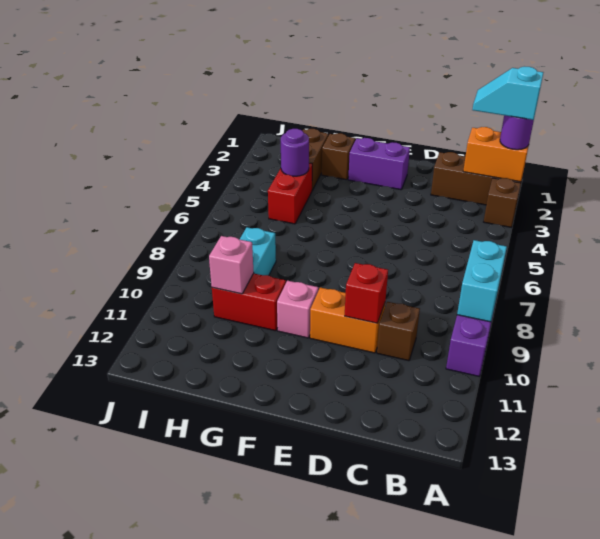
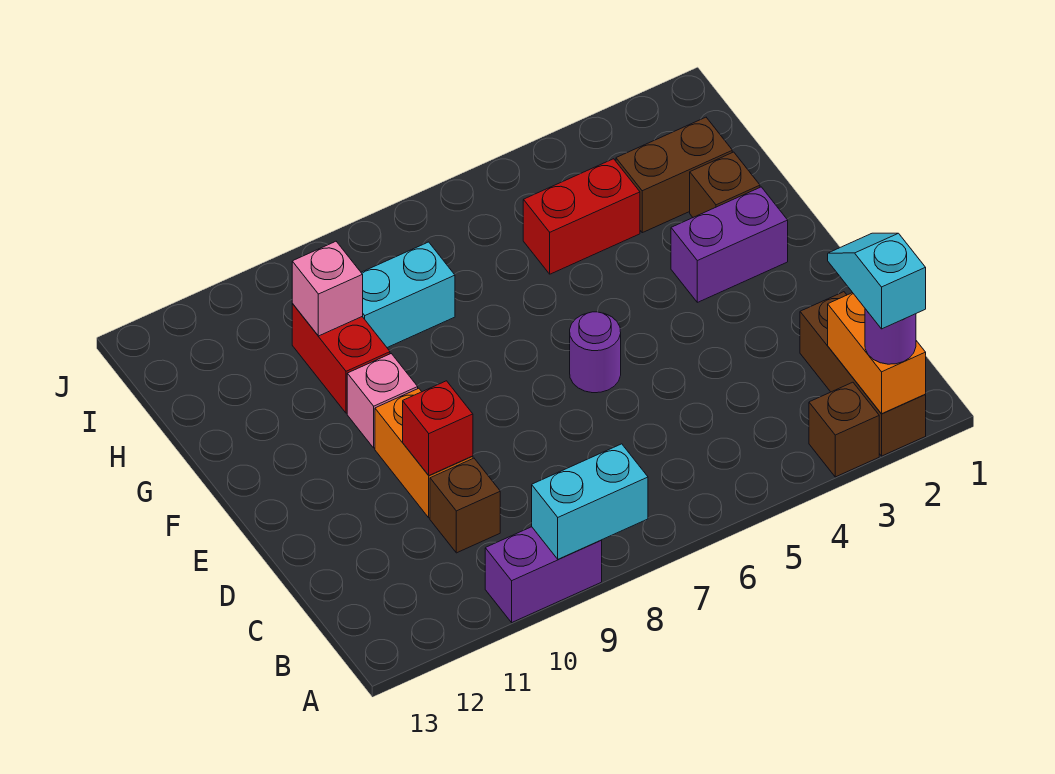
purple 1x2 brick [348,138,410,190] -> purple 1x2 brick turned to [671,187,788,302]
purple 1x1 round brick [281,129,309,176] -> purple 1x1 round brick moved to [570,312,621,393]

